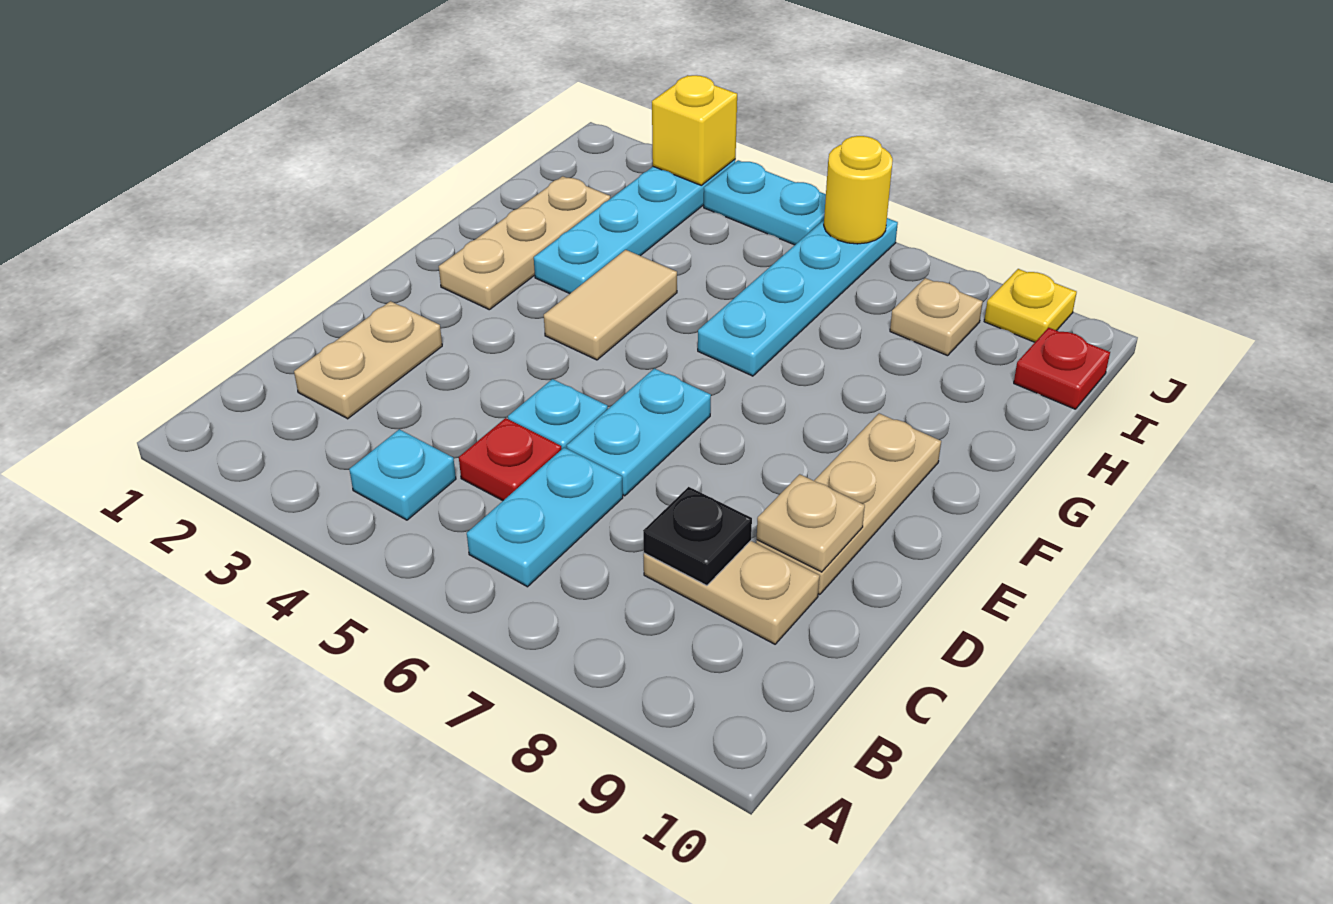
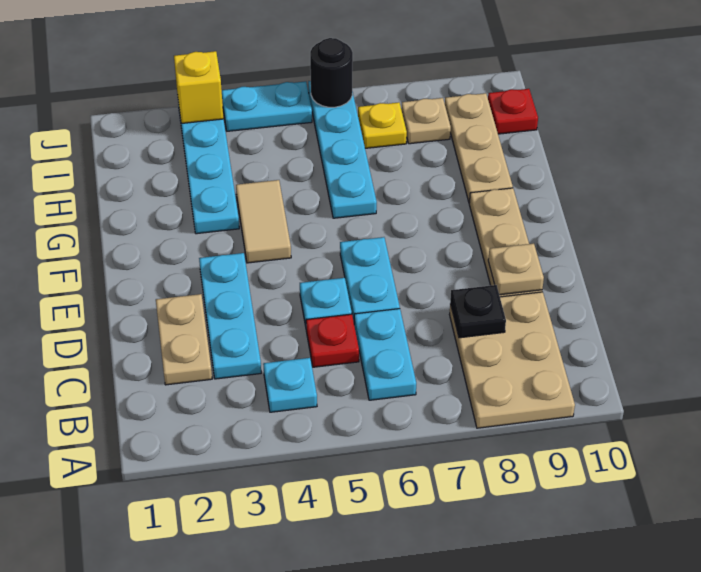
none -> cyan 1x3 plate [199,253,261,379]
tan 1x2 plate [644,541,820,644] -> tan 2x3 plate [450,292,575,428]
tan 1x3 plate [439,176,610,310] -> tan 1x3 plate moved to [445,93,513,203]
yellow 1x1 round brick [824,136,893,244] -> black 1x1 round brick [310,38,353,107]
yellow 1x1 plate [984,269,1077,342] -> yellow 1x1 plate moved to [358,102,407,148]

